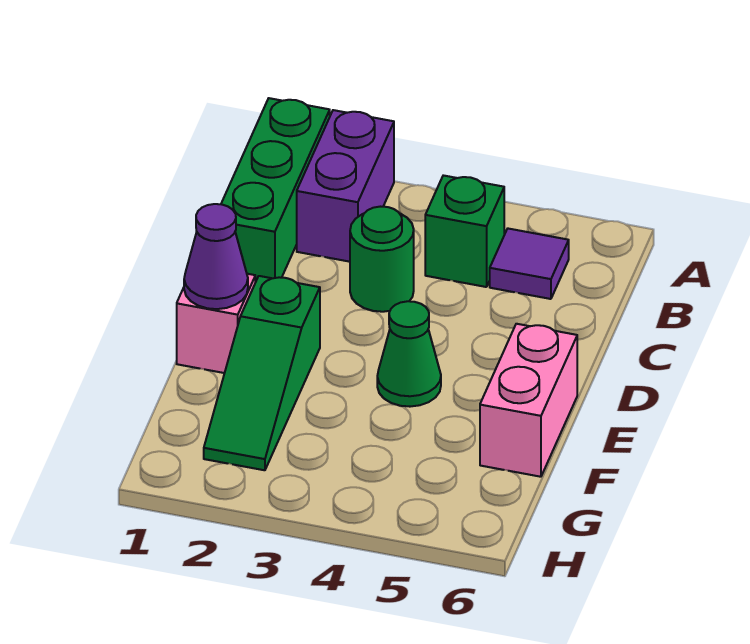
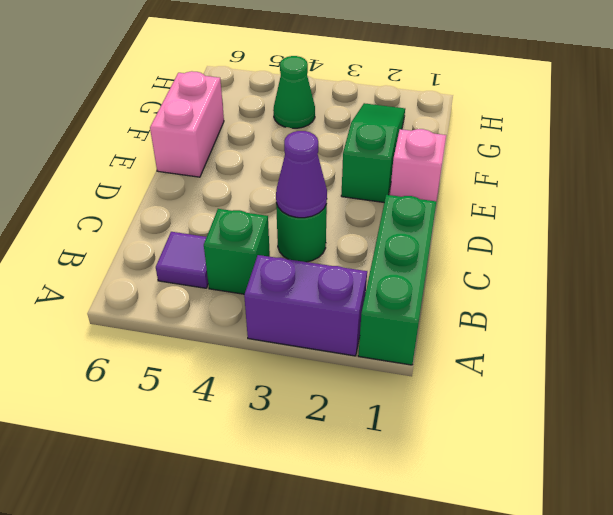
purple 1x2 brick [297,110,394,262] -> purple 1x2 brick turned to [244,255,367,356]
purple 1x1 cone [184,204,248,309] -> purple 1x1 cone moved to [276,131,327,218]
green 1x1 cone [377,301,441,407] -> green 1x1 cone moved to [273,56,315,128]

